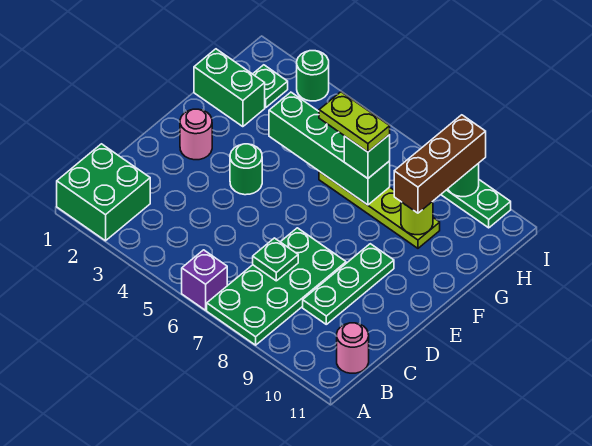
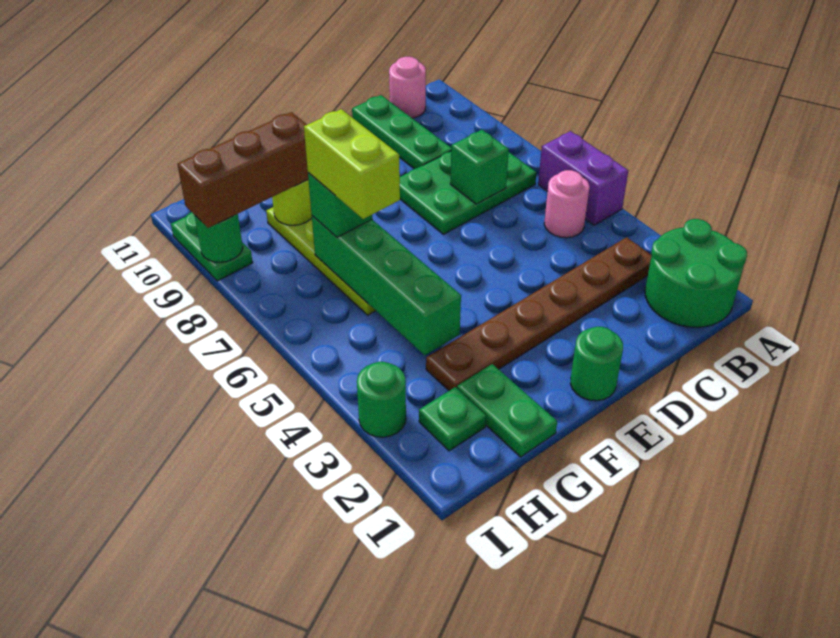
green 2x2 brick [57,144,150,241] -> green 2x2 round brick [645,219,747,327]
purple 1x1 brick [182,250,227,310] -> purple 1x2 brick [538,131,628,225]
green 2x4 plate [207,228,346,345] -> green 2x3 plate [400,151,537,234]
none -> brown 1x6 plate [426,237,652,391]
green 1x1 plate [253,238,298,281] -> green 1x1 brick [450,130,509,204]
green 1x3 plate [303,244,394,324] -> green 1x3 plate turned to [352,95,451,169]
pink 1x1 round brick [180,109,212,160] -> pink 1x1 round brick moved to [544,170,589,238]
green 1x1 round brick [230,144,262,195] -> green 1x1 round brick moved to [571,327,623,401]
green 1x2 brick [194,49,265,127] -> green 1x2 plate [457,364,557,457]
lime 1x2 plate [319,92,390,152] -> lime 1x2 brick [304,109,400,219]

